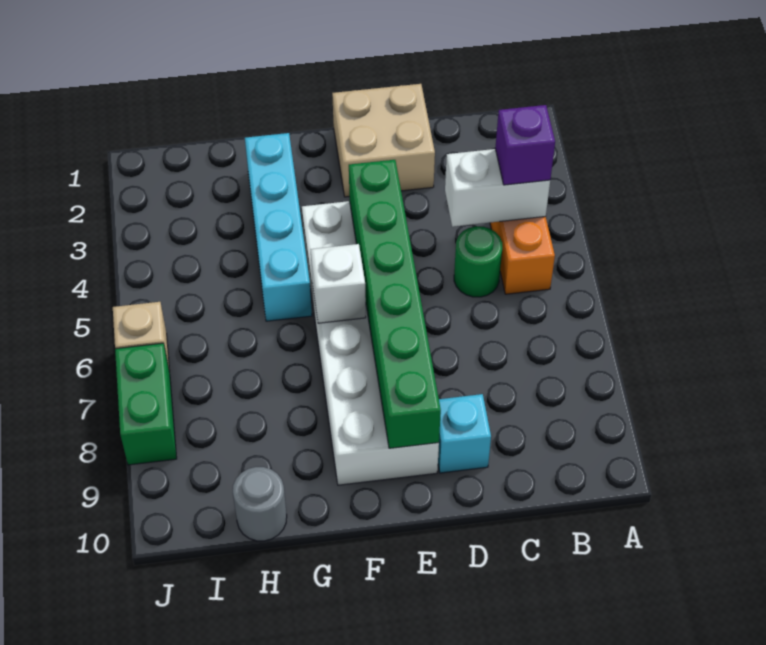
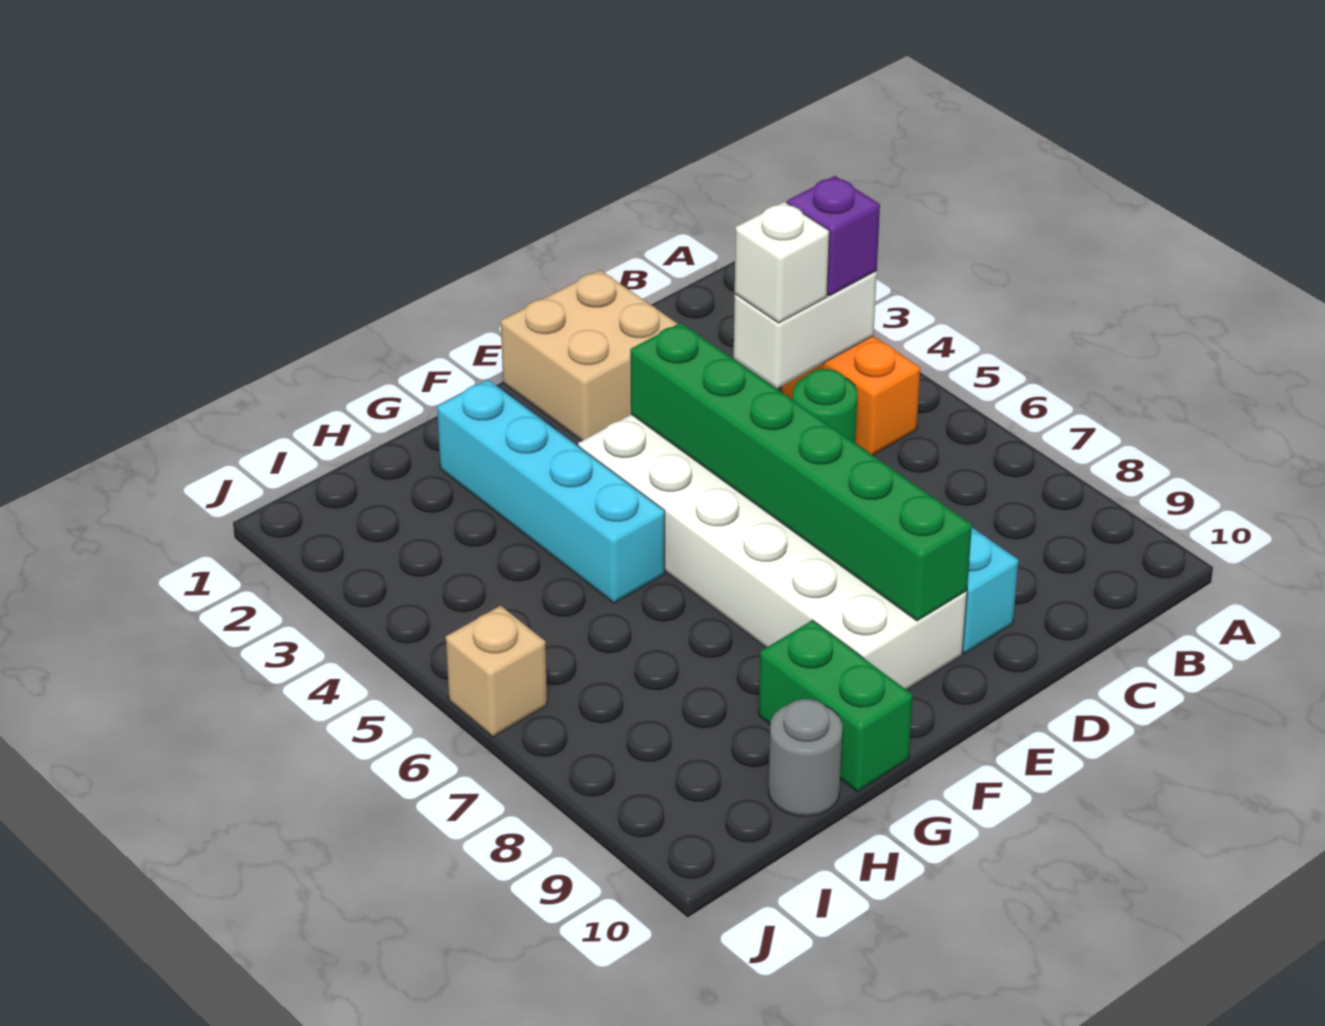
white 1x1 brick [311,244,366,323] -> white 1x1 brick moved to [735,202,829,323]
green 1x2 brick [115,343,177,465] -> green 1x2 brick moved to [759,620,913,792]

